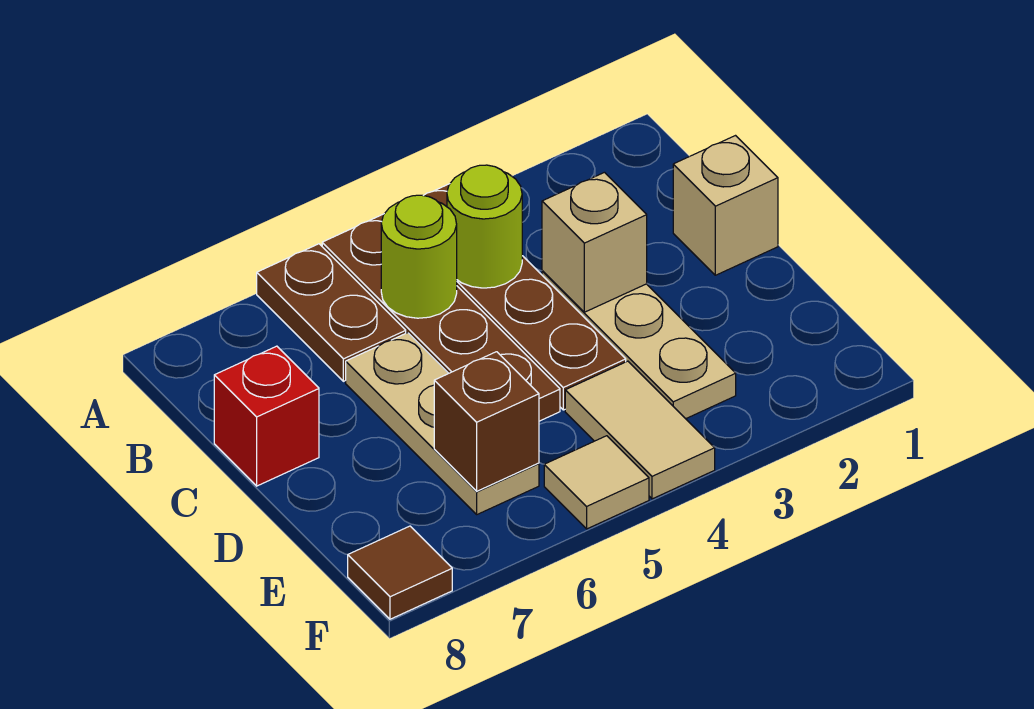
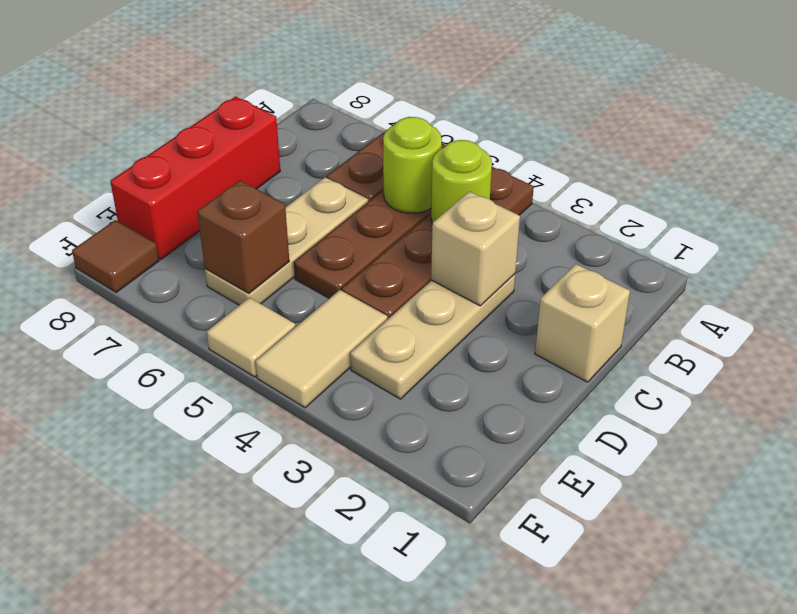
red 1x1 brick [214,346,319,486] -> red 1x3 brick [110,97,280,259]

